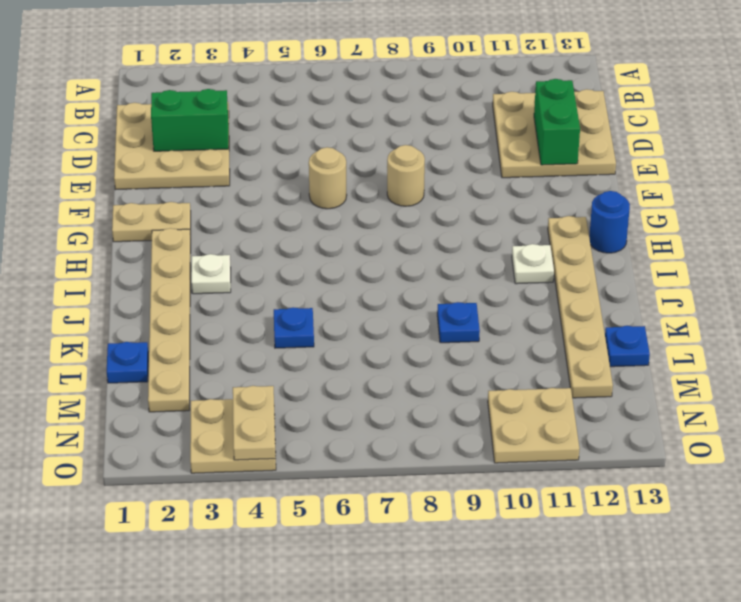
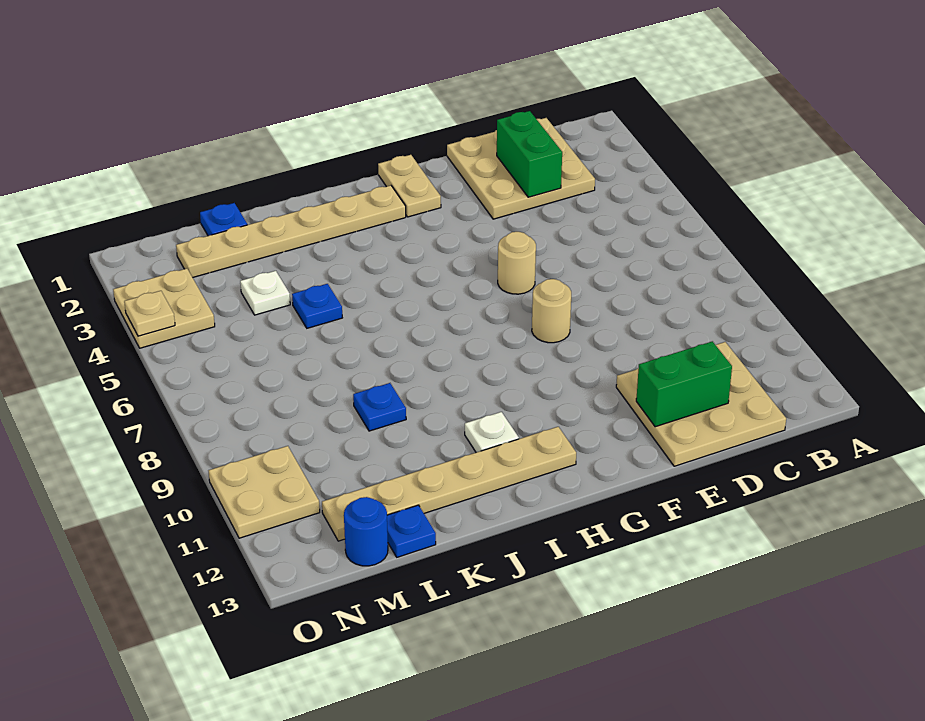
blue 1x1 round brick [589,191,630,253] -> blue 1x1 round brick moved to [344,497,388,566]
white 1x1 plate [191,254,231,294] -> white 1x1 plate moved to [240,271,290,315]
tan 1x2 plate [233,386,276,460] -> tan 1x1 plate [124,291,175,336]

